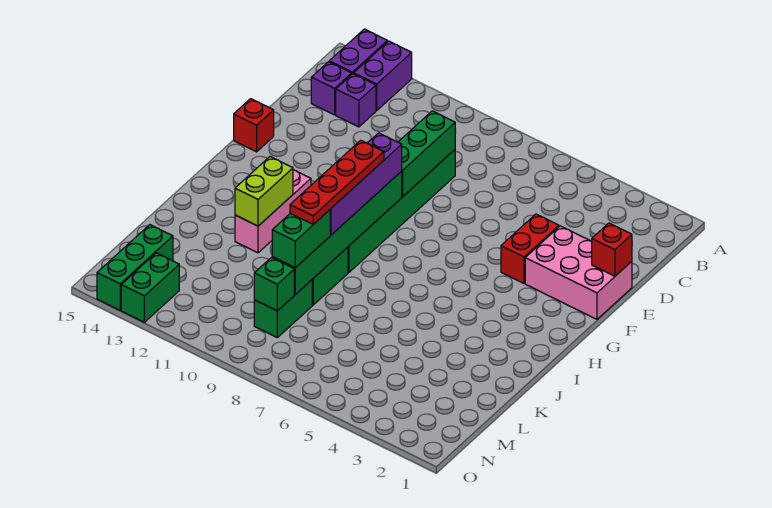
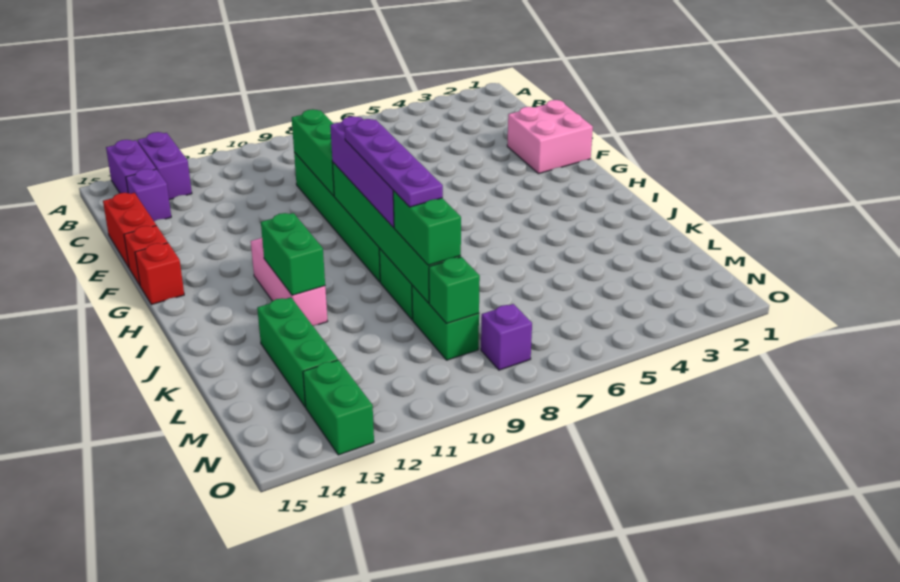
purple 1x1 brick [336,74,376,127] -> purple 1x1 brick moved to [481,304,532,370]
pink 2x3 brick [525,226,632,319] -> pink 2x2 brick [507,100,593,174]
red 1x1 brick [592,223,632,276] -> red 1x1 brick moved to [135,243,184,305]
red 1x2 brick [501,214,559,283] -> red 1x2 brick moved to [103,193,156,267]
red 1x4 plate [290,140,384,224] -> purple 1x4 plate [345,119,443,207]
lime 1x2 brick [235,157,293,226] -> green 1x2 brick [261,213,325,295]
green 1x3 brick [97,225,173,310] -> green 1x3 brick moved to [257,297,338,407]

